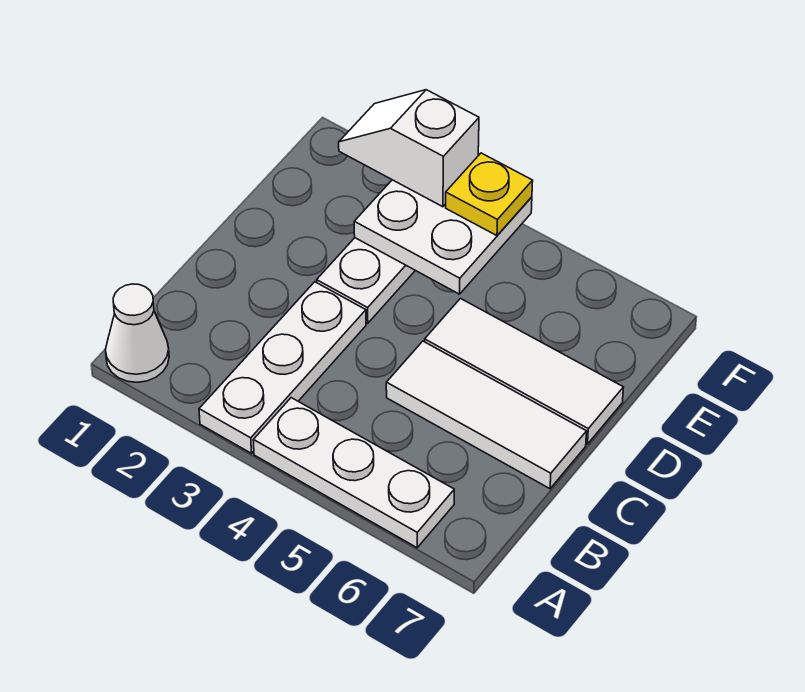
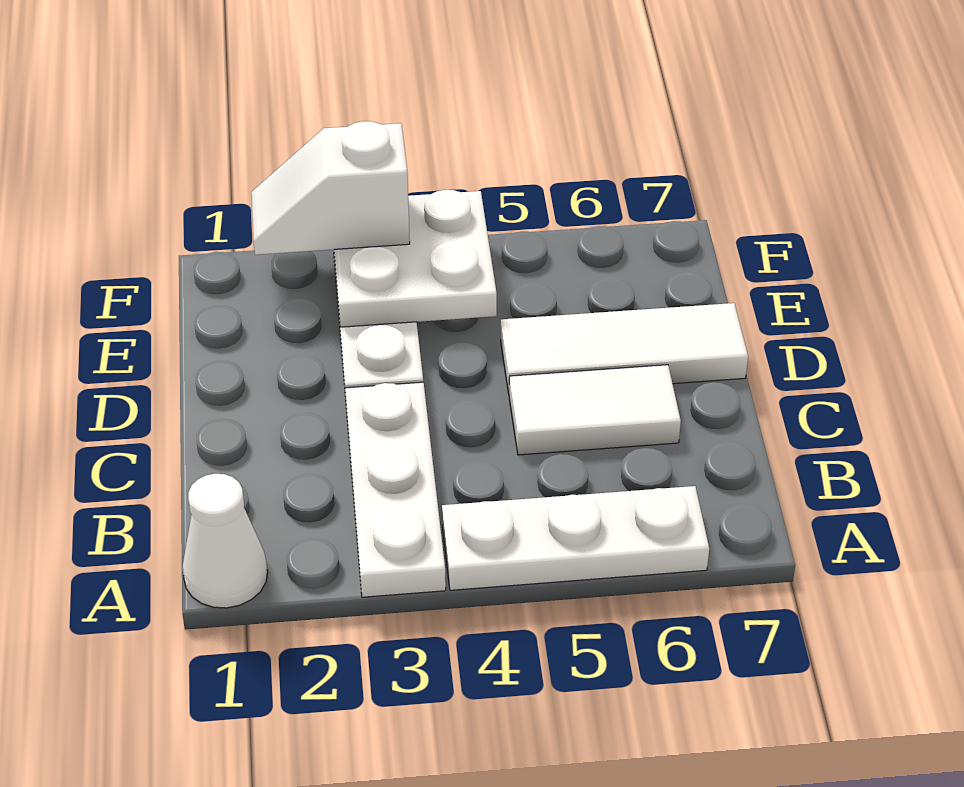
white 1x3 tile [386,341,587,489] -> white 1x2 tile [509,365,681,455]
yellow 1x1 plate [446,153,533,236] -> none

